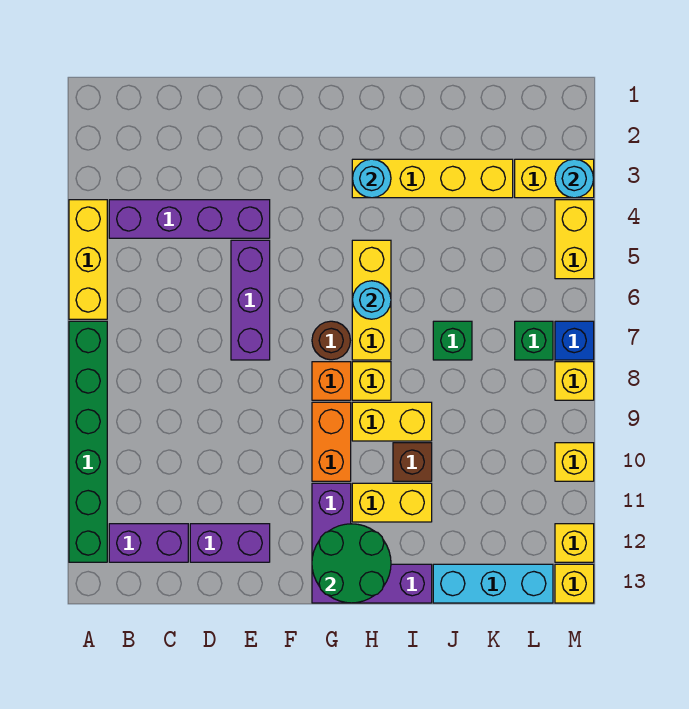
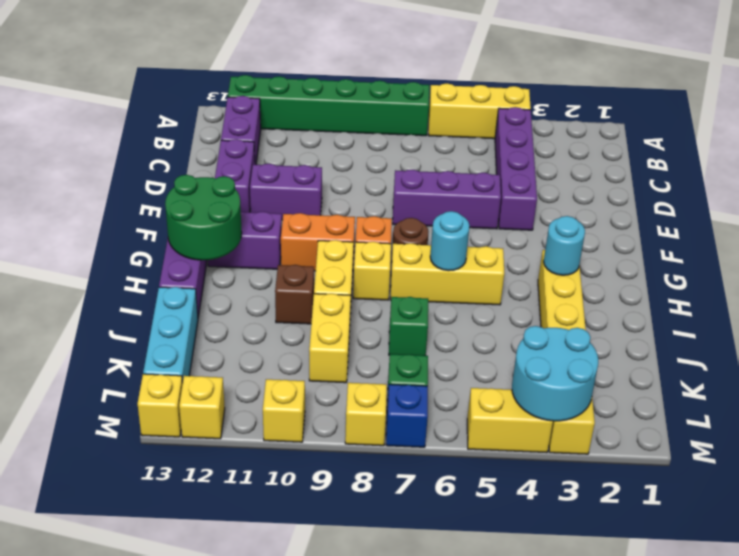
none -> purple 1x2 brick [250,164,322,220]
yellow 1x2 brick [352,483,432,522] -> yellow 1x2 brick moved to [309,294,351,383]
cyan 1x1 round brick [555,159,594,198] -> cyan 2x2 round brick [512,326,598,421]

